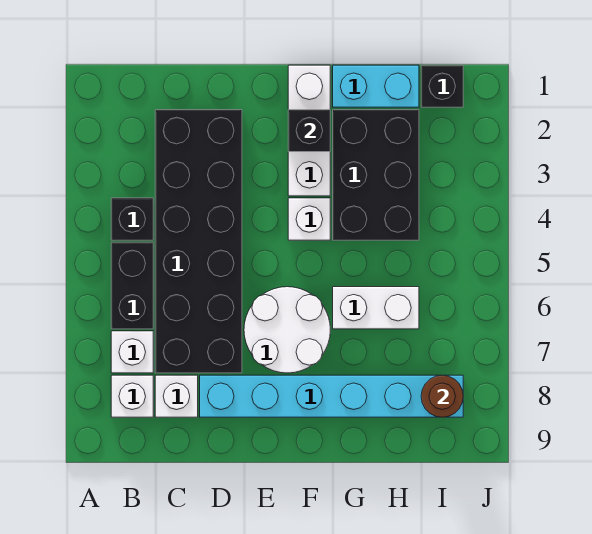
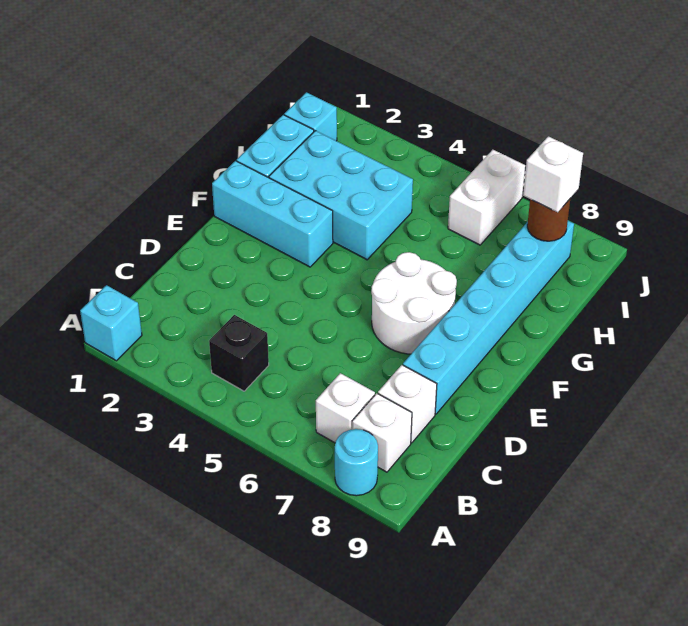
none -> cyan 1x1 brick [80,285,142,361]
none -> cyan 1x1 round brick [335,429,378,496]
black 1x2 brick [111,242,153,329] -> none
black 2x6 brick [155,110,242,373] -> none
white 1x3 brick [288,65,330,196] -> cyan 1x3 brick [212,161,333,267]
black 1x1 brick [288,110,330,152] -> none
white 1x1 brick [288,198,330,240] -> white 1x1 brick moved to [523,136,583,212]
black 2x3 brick [333,110,419,240] -> cyan 2x3 brick [269,131,413,260]
white 1x2 brick [333,287,419,329] -> white 1x2 brick moved to [448,150,525,245]
black 1x1 brick [421,65,463,107] -> cyan 1x1 brick [284,92,337,141]

